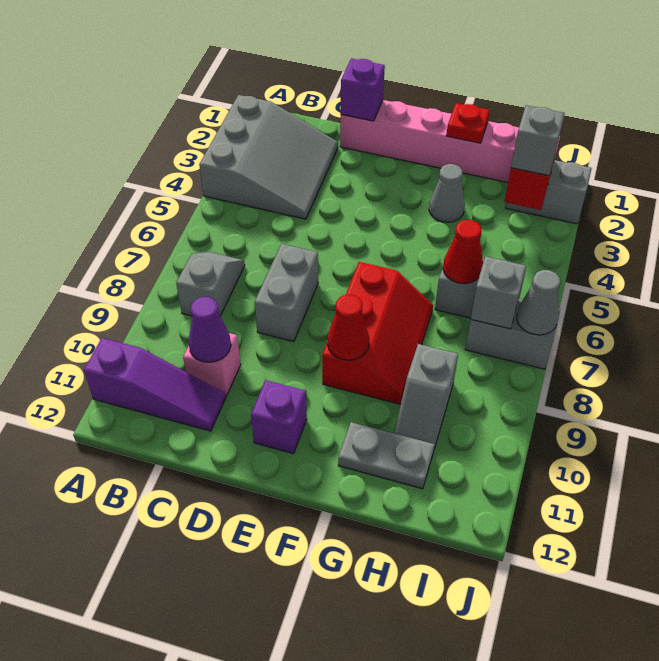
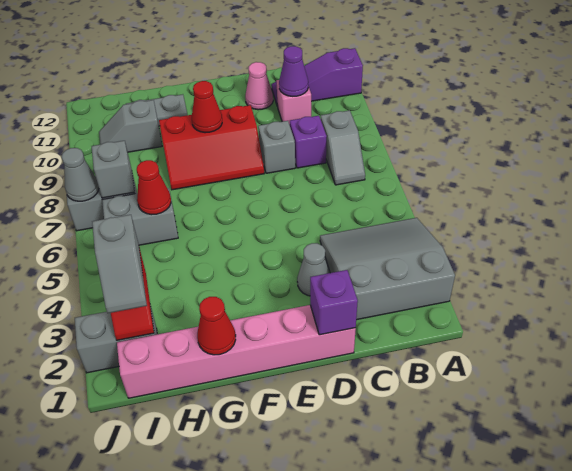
grey 3x3 slope [199,95,338,219] -> grey 3x3 slope turned to [320,218,455,320]
grey 1x2 brick [255,244,318,342] -> grey 1x1 brick [258,121,295,173]
none -> pink 1x1 cone [245,62,273,110]
purple 1x1 brick [251,380,307,454] -> purple 1x1 brick moved to [290,116,327,168]
red 2x3 slope [322,262,433,404] -> red 2x3 slope turned to [159,105,264,190]
red 1x1 plate [446,103,490,143] -> red 1x1 cone [197,297,236,355]
grey 1x1 cone [429,164,465,222] -> grey 1x1 cone moved to [297,243,330,296]
grey 1x2 slope [394,344,458,449] -> grey 1x2 slope turned to [99,100,162,152]

